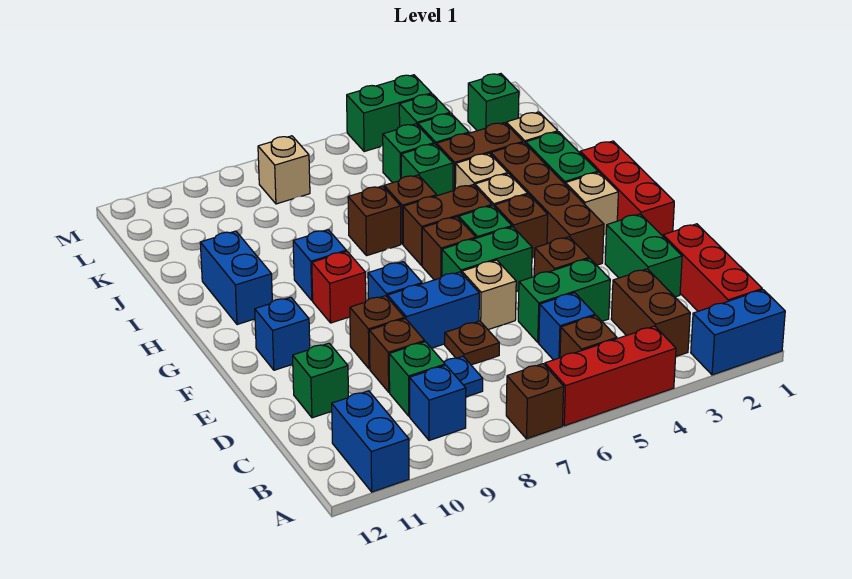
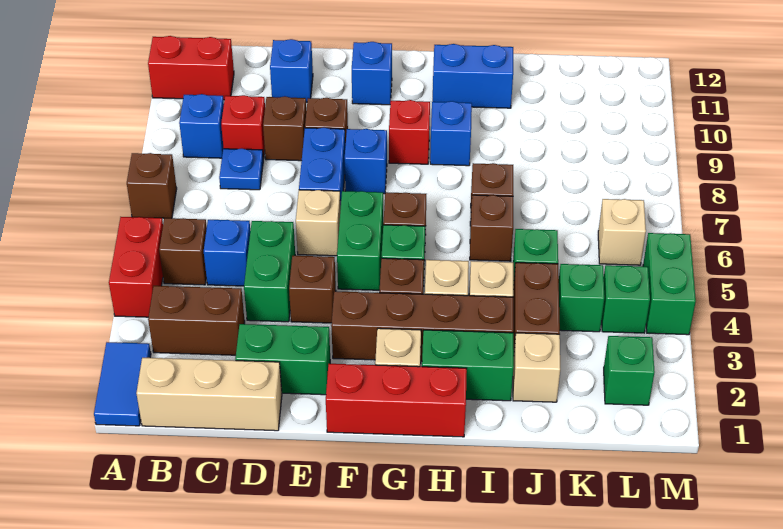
blue 1x2 brick [691,290,785,375] -> blue 1x2 tile [94,342,151,426]
red 1x3 brick [545,326,676,426] -> red 1x2 brick [109,217,163,317]
blue 1x2 brick [332,391,409,492] -> red 1x2 brick [148,36,234,100]
red 1x3 brick [663,224,762,311] -> tan 1x3 brick [136,358,282,431]
green 1x1 brick [389,342,445,416] -> red 1x1 brick [221,95,265,159]
brown 1x1 plate [445,321,499,365] -> none
green 1x1 brick [293,343,348,418] -> blue 1x1 brick [270,39,313,102]
brown 1x2 brick [403,185,492,265] -> none
green 1x1 brick [383,124,434,183] -> none
tan 1x1 brick [258,136,310,204] -> tan 1x1 brick moved to [598,199,646,265]

